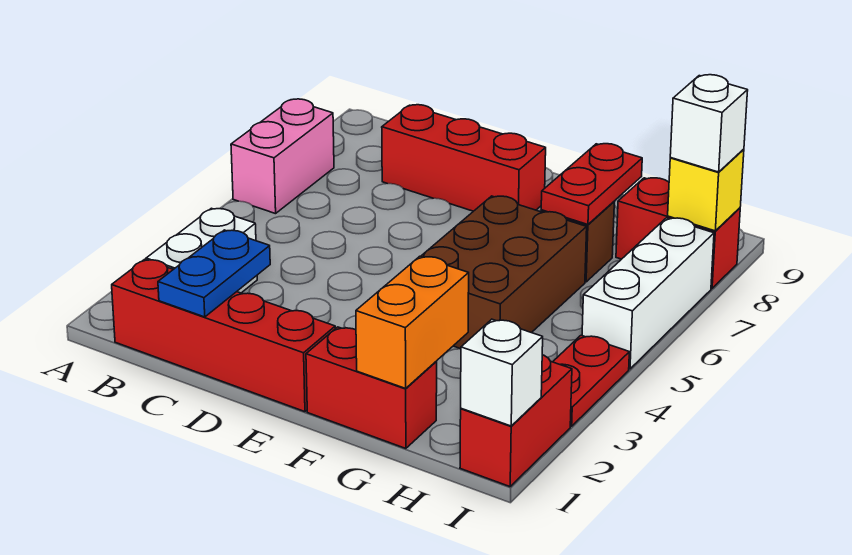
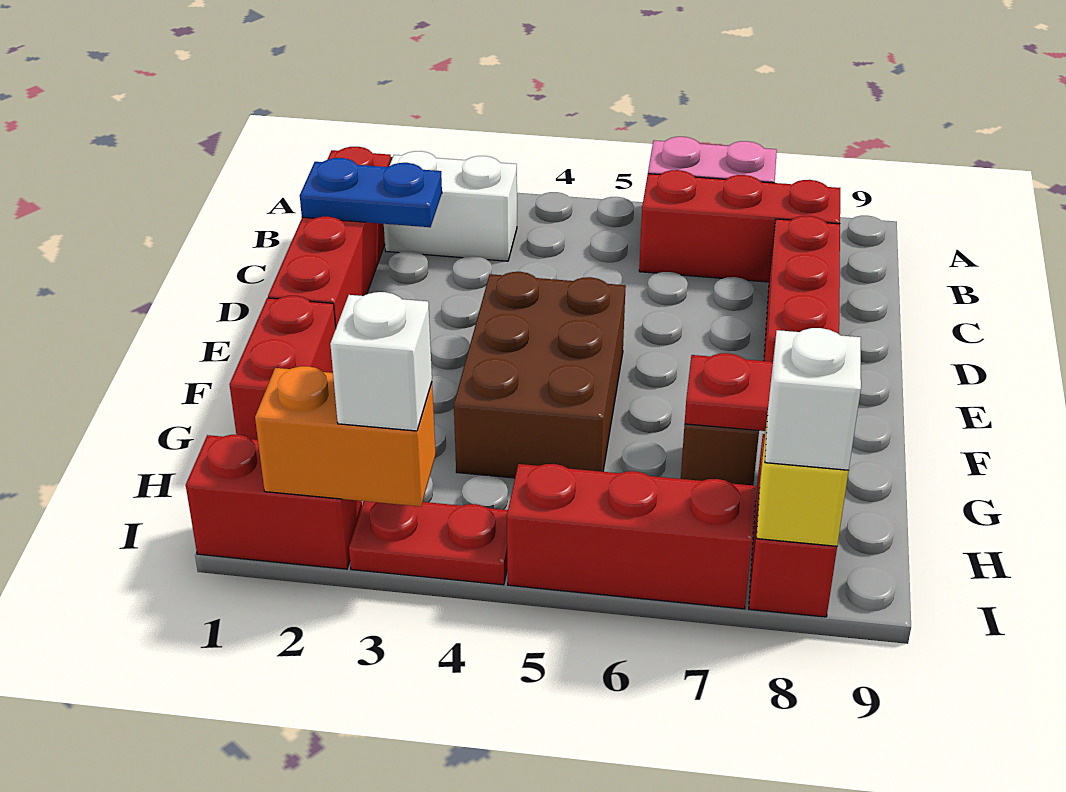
none -> red 1x3 brick [639,170,840,282]
brown 2x3 brick [421,196,587,349] -> brown 2x3 brick turned to [454,272,626,478]
orange 1x2 brick [356,256,469,388] -> orange 1x2 brick moved to [255,366,436,507]
white 1x1 brick [461,319,543,426] -> white 1x1 brick moved to [330,292,432,431]
white 1x3 brick [582,218,714,369] -> red 1x3 brick [507,464,756,609]

